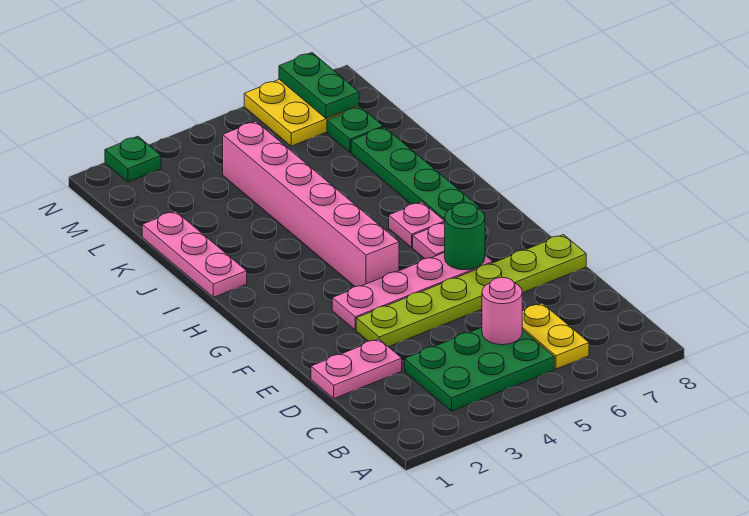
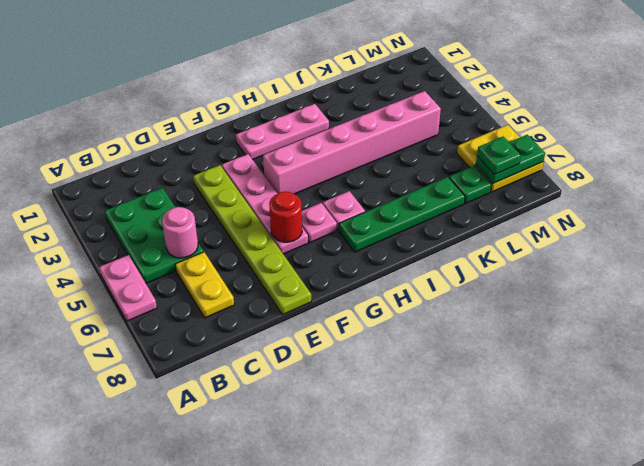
yellow 1x2 plate [522,303,589,369] -> yellow 1x2 plate turned to [175,252,234,318]
pink 1x2 plate [311,339,402,399] -> pink 1x2 plate moved to [99,255,157,321]
green 1x1 round brick [445,203,485,270] -> red 1x1 round brick [269,192,302,242]
pink 1x3 plate [142,211,247,297] -> pink 1x3 plate moved to [236,104,329,160]
green 1x1 plate [105,136,161,182] -> green 1x1 plate moved to [477,137,521,175]

